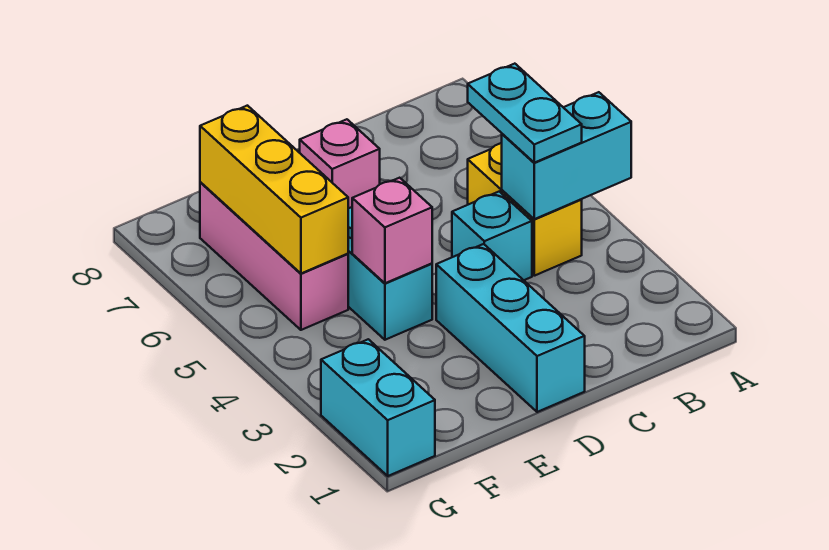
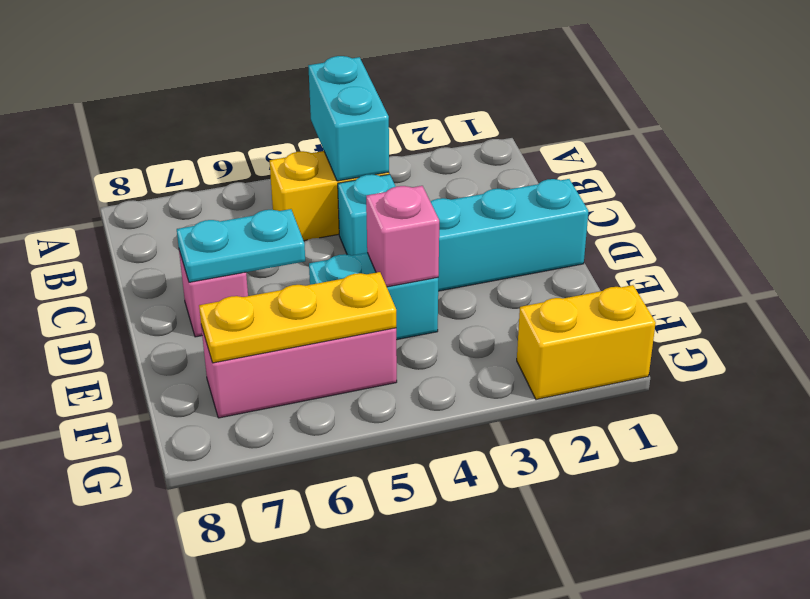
cyan 1x2 plate [468,64,582,163] -> cyan 1x2 plate moved to [177,209,305,282]
yellow 1x3 brick [200,106,348,273] -> yellow 1x3 plate [199,272,396,363]
cyan 1x2 brick [321,339,435,476] -> yellow 1x2 brick [517,285,656,400]

